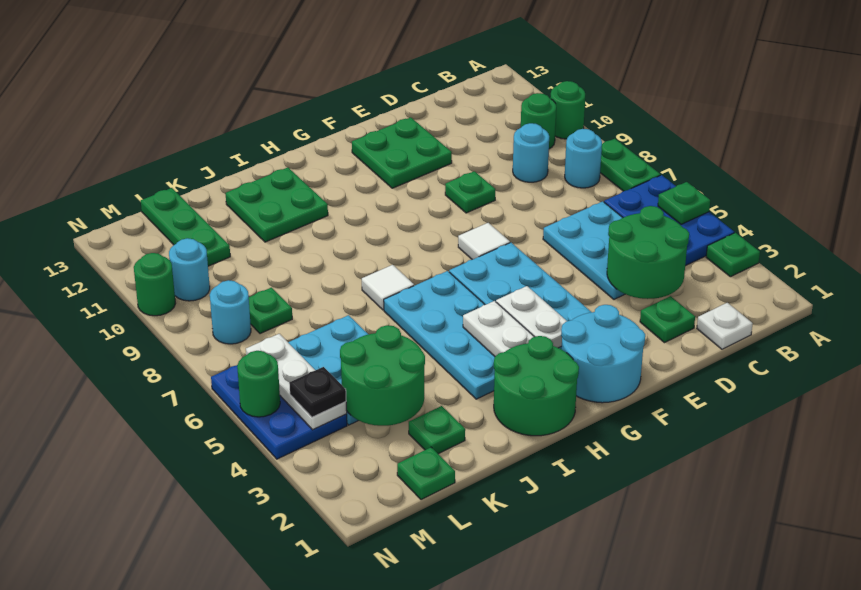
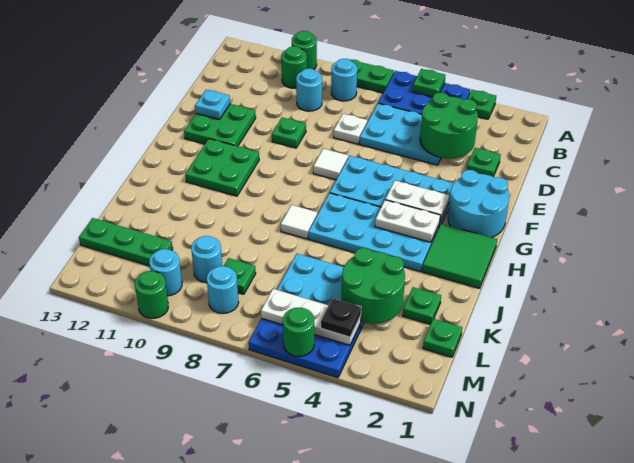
white 1x1 plate [697,303,753,349] -> white 1x1 plate moved to [334,114,367,144]
none -> cyan 1x1 plate [195,89,230,120]
green 2x2 round brick [494,336,579,436] -> green 2x2 tile [422,224,497,288]
green 2x2 plate [226,167,328,242] -> green 2x2 plate moved to [185,139,259,196]
none -> cyan 1x1 round brick [191,236,222,283]

